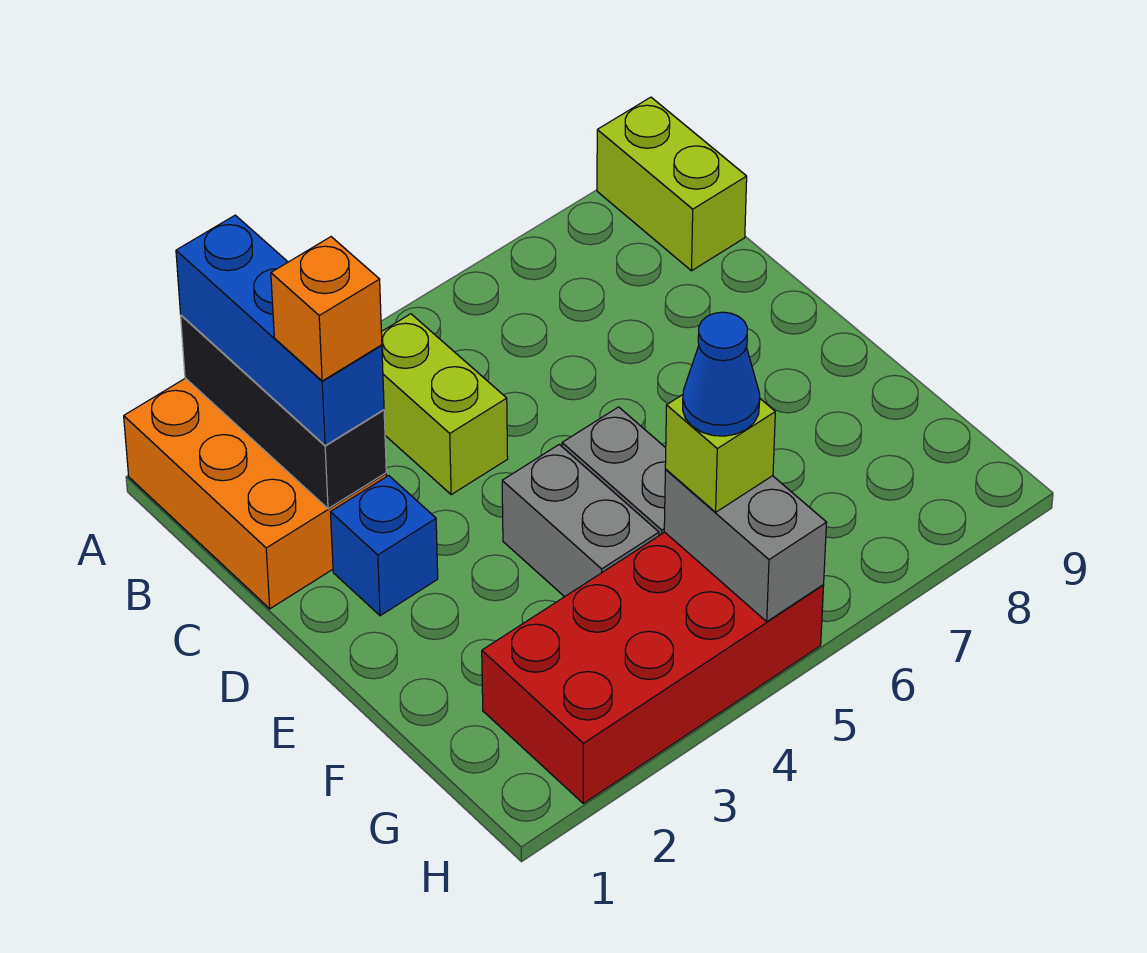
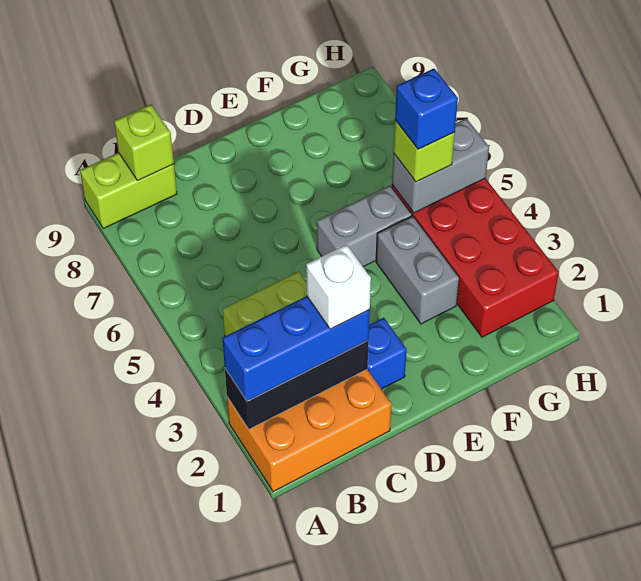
none -> lime 1x1 brick [114,104,174,181]
orange 1x1 brick [271,237,382,381] -> white 1x1 brick [306,244,371,329]
grey 1x2 brick [502,445,659,597] -> grey 1x2 brick turned to [376,216,459,324]
blue 1x1 cone [683,312,760,436] -> blue 1x1 brick [395,69,458,149]

